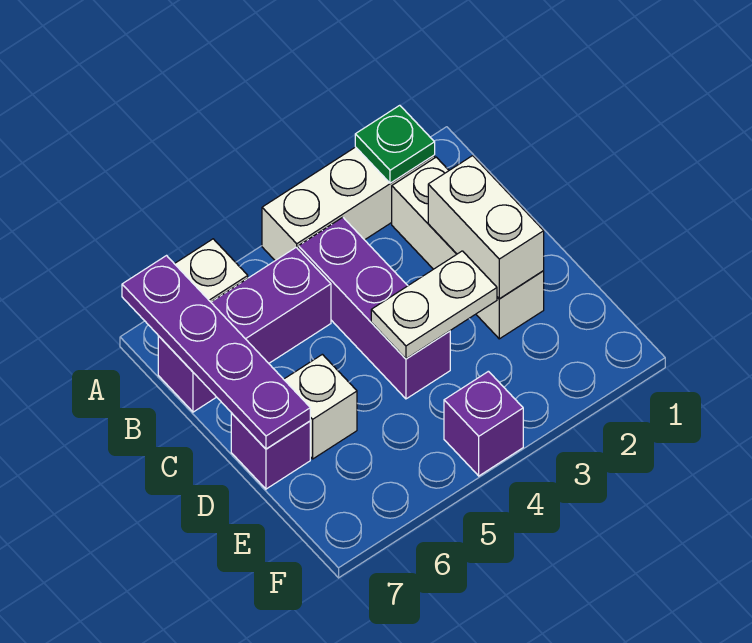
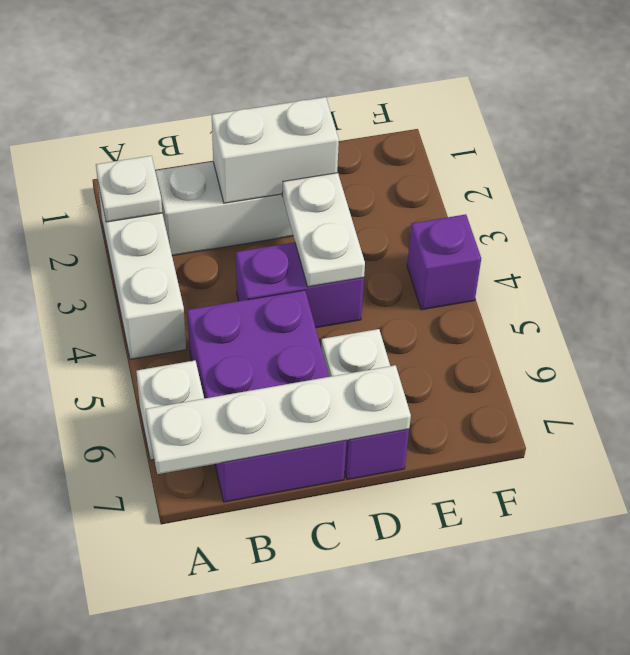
green 1x1 plate [355,105,435,183] -> white 1x1 plate [96,156,162,222]
purple 1x4 plate [122,256,310,449] -> white 1x4 plate [146,365,411,474]
purple 1x3 brick [298,217,450,399] -> purple 1x2 brick [236,242,364,328]
purple 1x3 brick [158,247,331,412] -> purple 2x3 brick [187,290,346,502]

